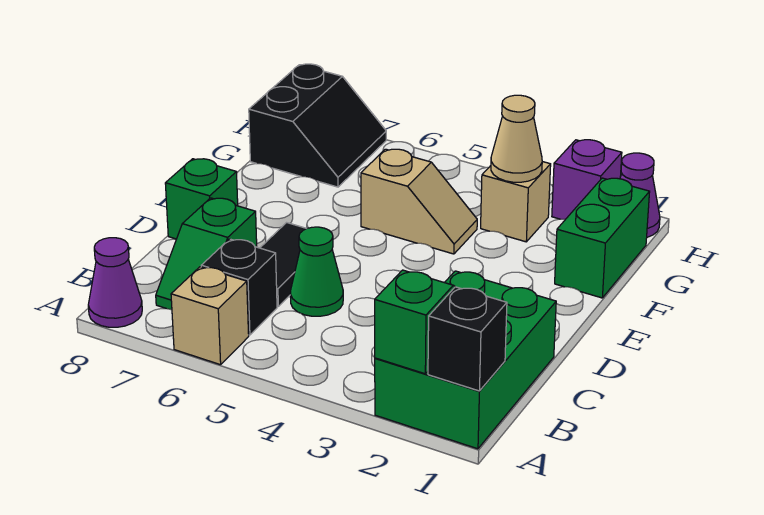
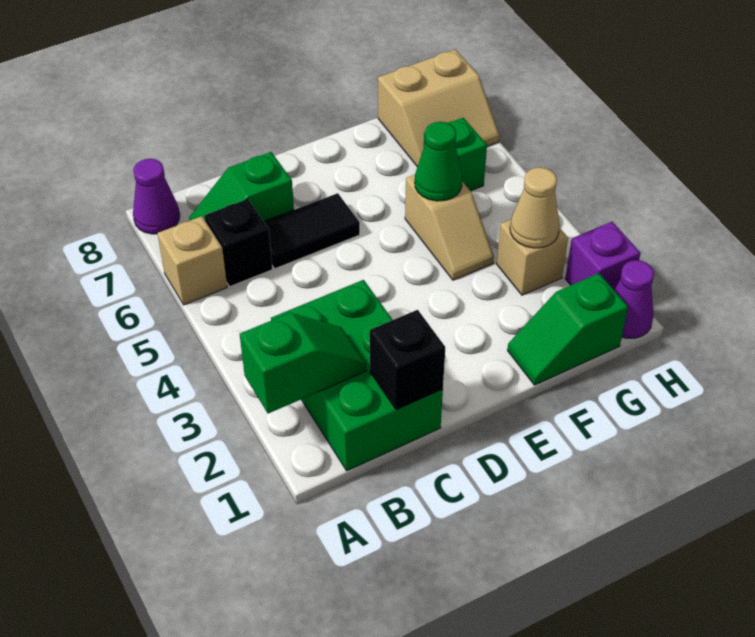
green 2x3 brick [375,271,556,449] -> green 2x3 brick turned to [271,280,443,471]
black 1x1 brick [428,287,507,391] -> black 1x1 brick moved to [370,310,445,410]
green 1x1 cone [290,227,343,316] -> green 1x1 cone moved to [415,122,462,201]
green 1x1 brick [165,159,238,239] -> green 1x1 brick moved to [424,118,487,191]
green 1x2 brick [555,178,650,298] -> green 1x2 slope [507,273,628,385]
black 2x2 slope [249,64,386,187] -> tan 2x2 slope [378,49,499,167]

